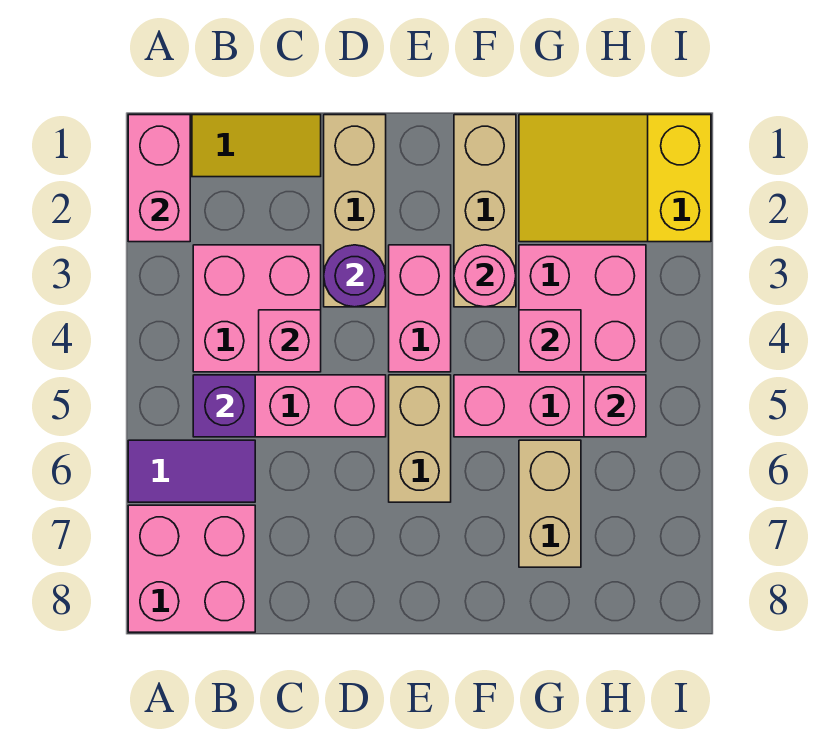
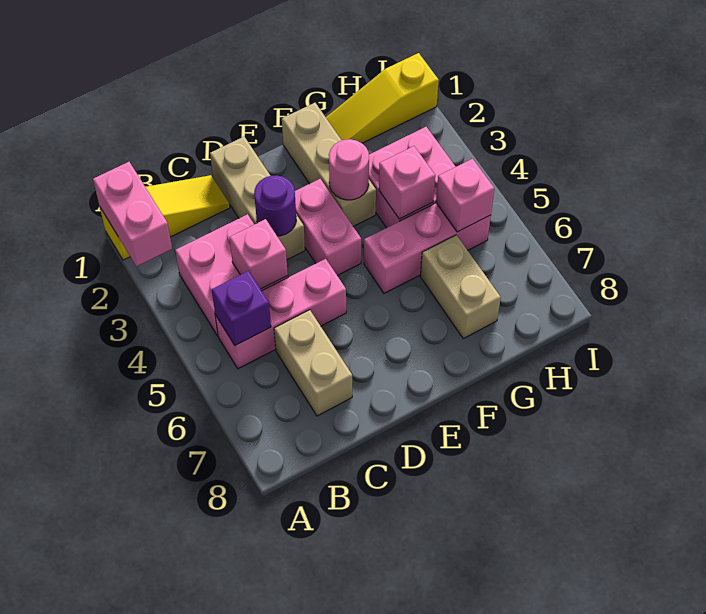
purple 1x2 tile [128,440,255,502] -> none
pink 2x2 brick [128,505,255,632] -> none
tan 1x2 brick [389,375,451,502] -> tan 1x2 brick moved to [274,310,352,416]
yellow 2x3 slope [519,115,711,242] -> yellow 1x3 slope [326,53,439,143]

